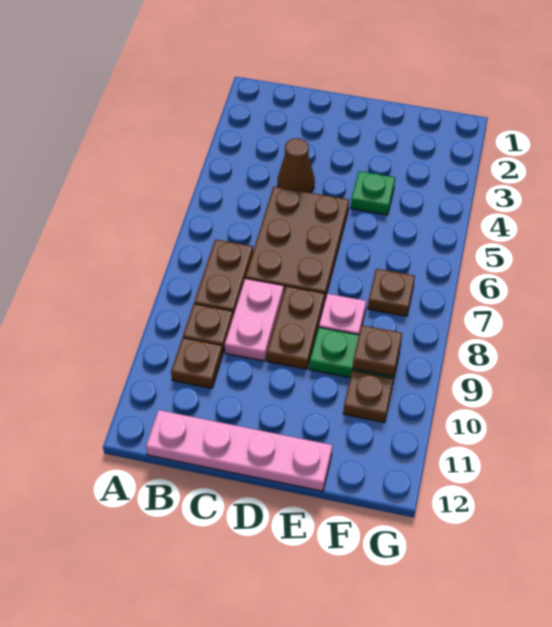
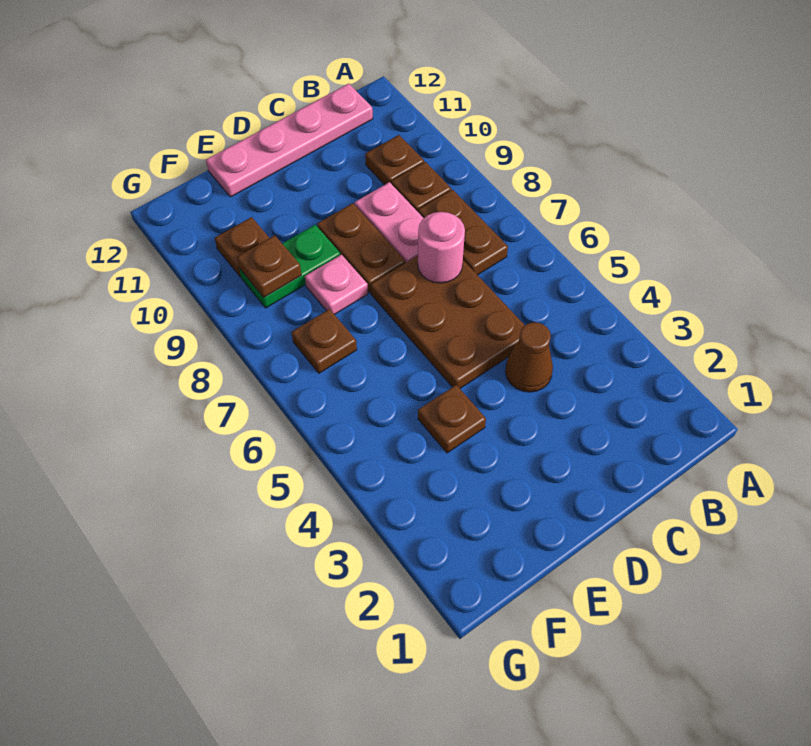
none -> pink 1x1 round brick [418,212,465,283]
green 1x1 plate [351,171,395,215] -> brown 1x1 plate [418,385,486,453]

